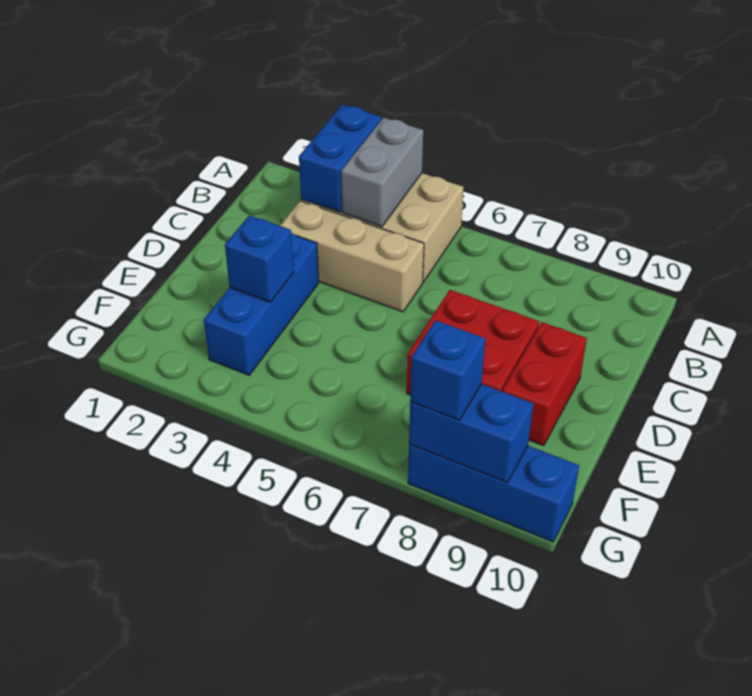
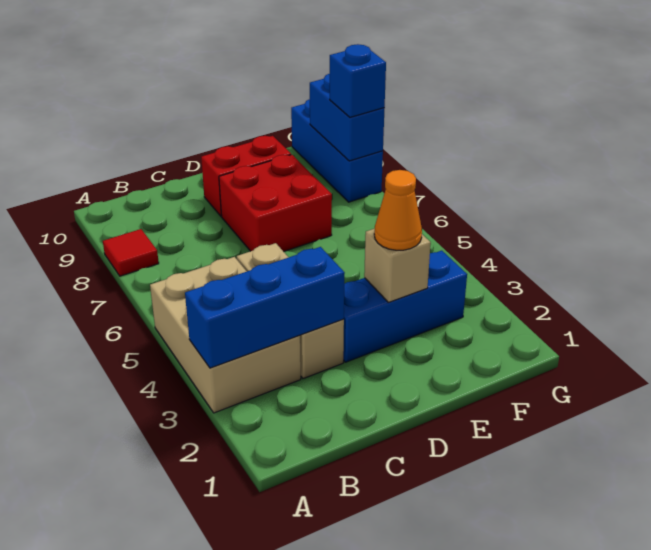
blue 1x2 brick [299,104,381,212] -> blue 1x3 brick [185,247,345,368]
grey 1x2 brick [341,117,423,226] -> none
none -> red 1x1 tile [103,229,159,276]
blue 1x1 brick [225,215,294,302] -> tan 1x1 brick [364,229,431,302]
none -> orange 1x1 cone [374,170,422,250]

